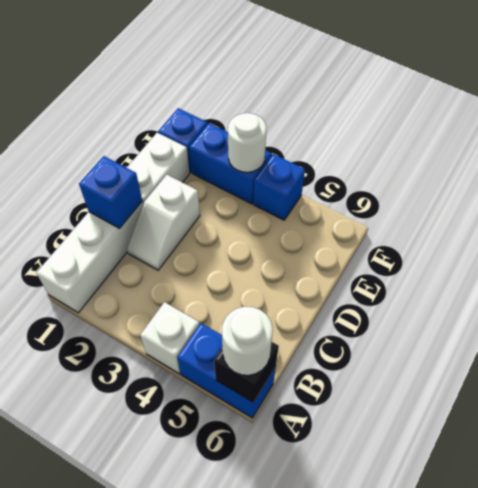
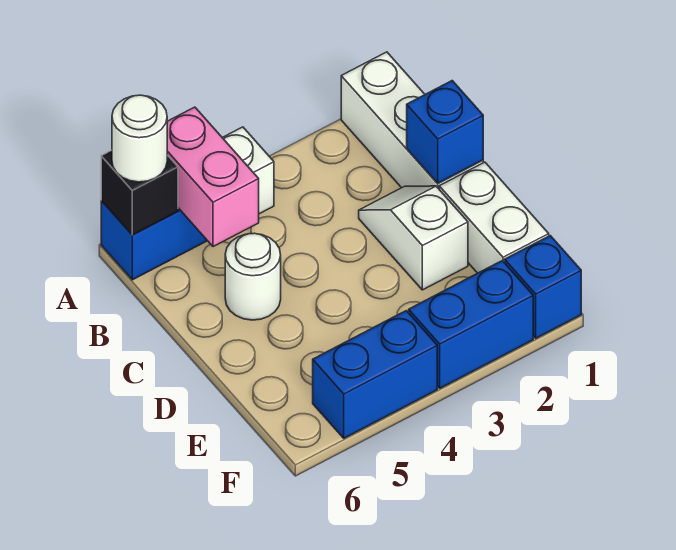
none -> pink 1x2 brick [167,107,259,247]
white 1x1 round brick [228,113,267,172] -> white 1x1 round brick moved to [225,233,281,320]
blue 1x1 brick [254,154,305,220] -> blue 1x2 brick [313,311,437,438]

